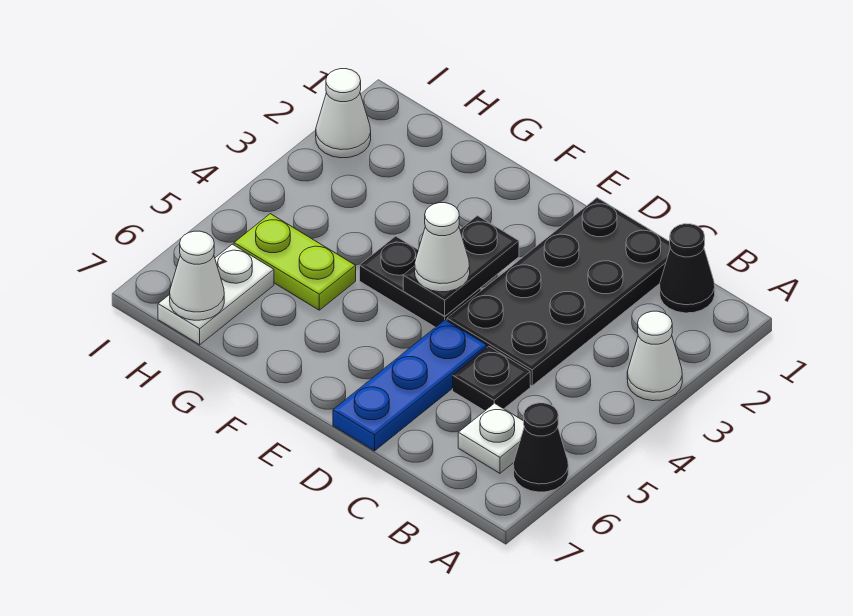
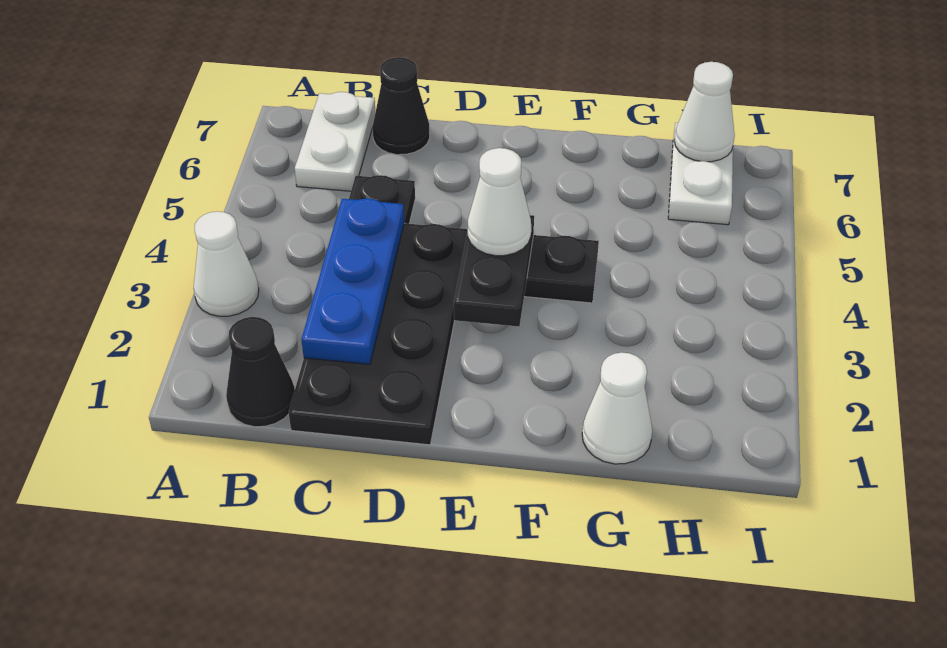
black 1x1 cone [514,403,568,492] -> black 1x1 cone moved to [373,57,430,155]
white 1x1 plate [458,403,524,473] -> white 1x2 plate [295,92,375,191]
blue 1x3 plate [333,320,487,451] -> blue 1x3 plate moved to [301,198,404,364]
lime 1x2 plate [234,214,356,310] -> none
white 1x1 cone [316,69,371,158] -> white 1x1 cone moved to [582,352,652,464]

